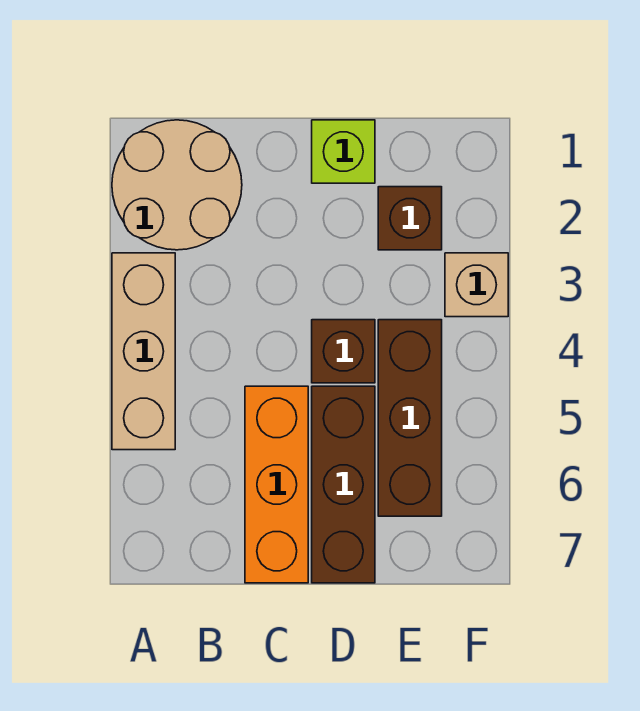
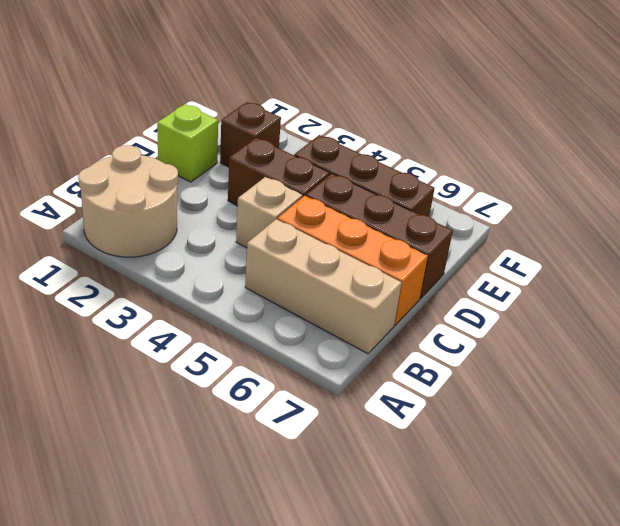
tan 1x3 brick [112,253,175,450] -> tan 1x3 brick moved to [245,219,402,354]
brown 1x1 brick [312,320,375,383] -> brown 1x2 brick [228,138,330,206]
tan 1x1 brick [445,253,508,317] -> tan 1x1 brick moved to [236,177,303,248]

